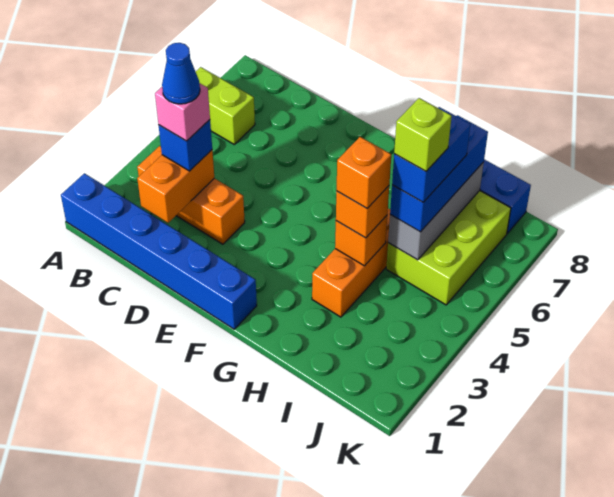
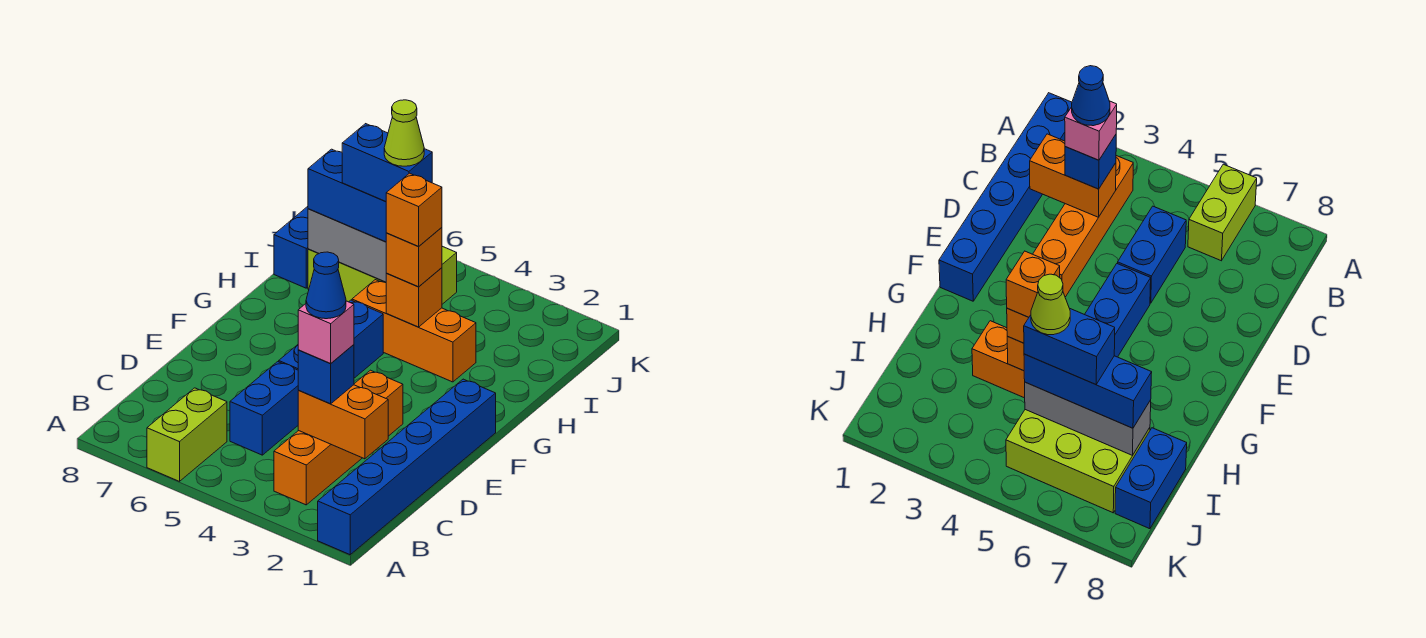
orange 1x3 brick [137,146,245,244] -> orange 1x4 brick [274,370,403,505]
none -> blue 1x2 brick [230,362,299,455]
none -> blue 1x3 brick [279,300,383,378]
lime 1x1 brick [394,98,452,171] -> lime 1x1 cone [384,100,424,166]

